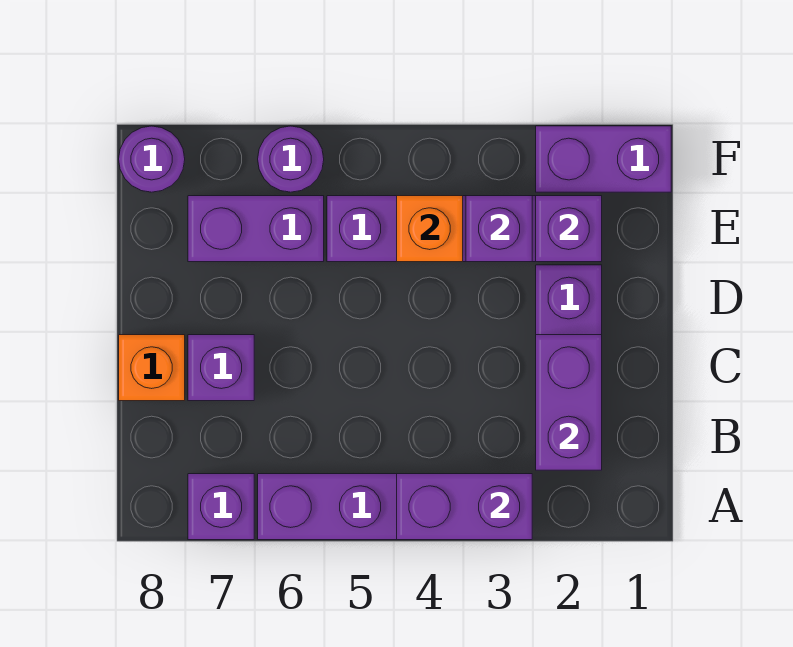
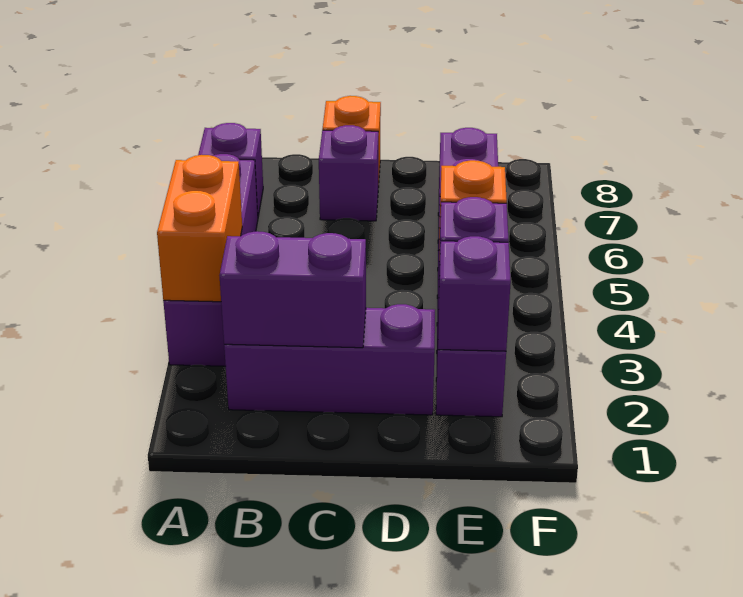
purple 1x2 brick [397,474,532,540] -> orange 1x2 brick [157,155,242,302]
purple 1x2 brick [536,126,671,192] -> none
purple 1x1 round brick [258,126,324,192] -> none
purple 1x1 round brick [119,126,185,192] -> none

